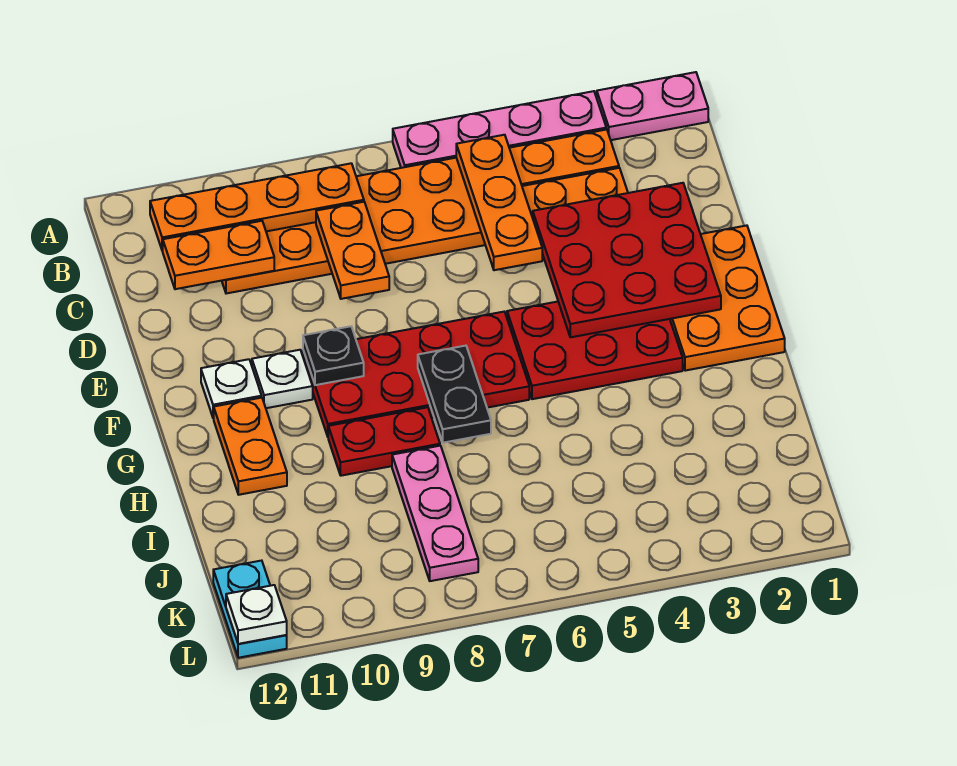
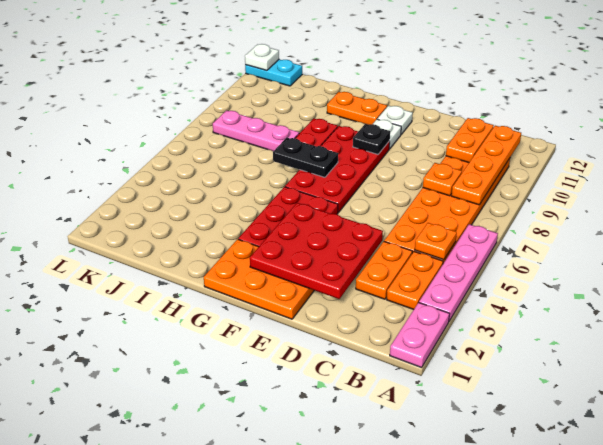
orange 1x3 plate [456,135,542,270] -> orange 1x1 plate [415,223,457,260]
orange 1x2 plate [316,202,389,299] -> orange 1x1 plate [423,163,462,196]

